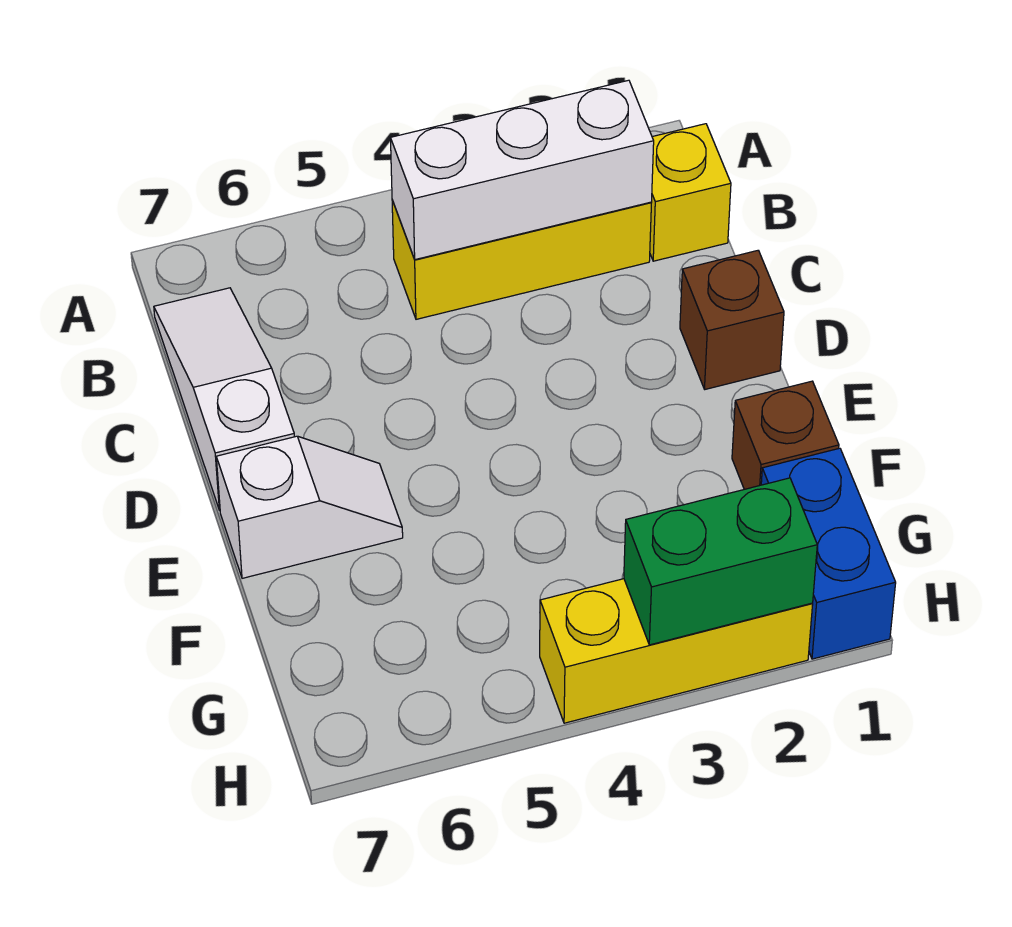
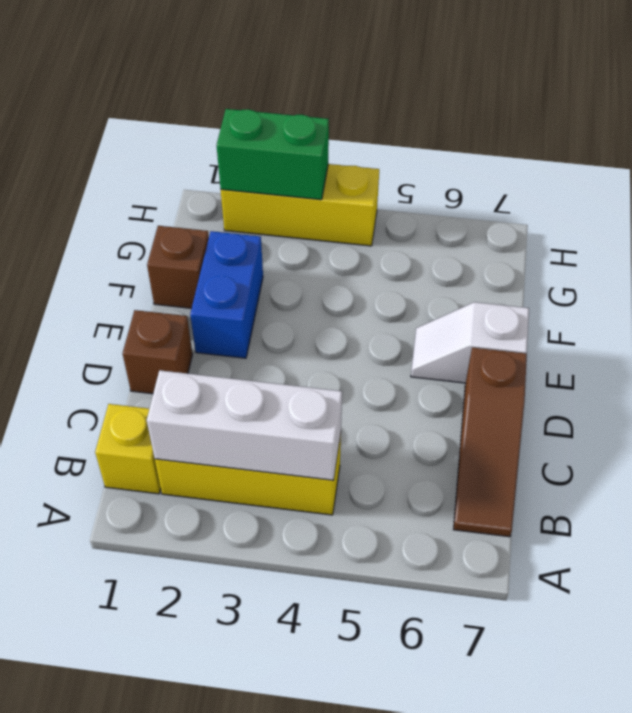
white 1x3 slope [154,288,294,510] -> brown 1x3 slope [453,347,527,537]
blue 1x2 brick [761,448,896,659] -> blue 1x2 brick moved to [190,231,263,358]

